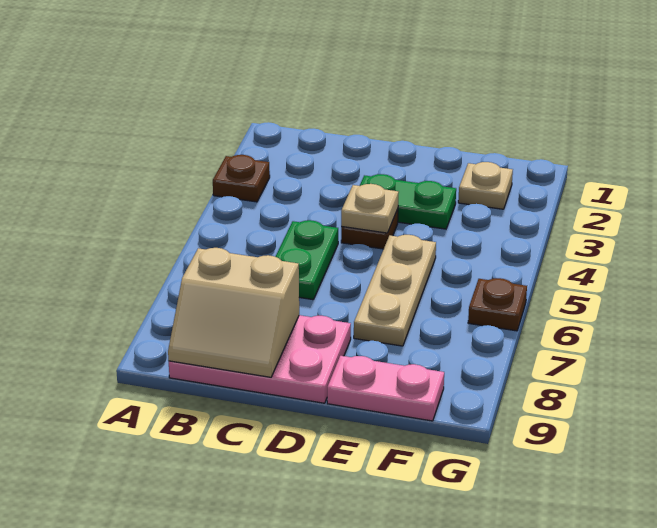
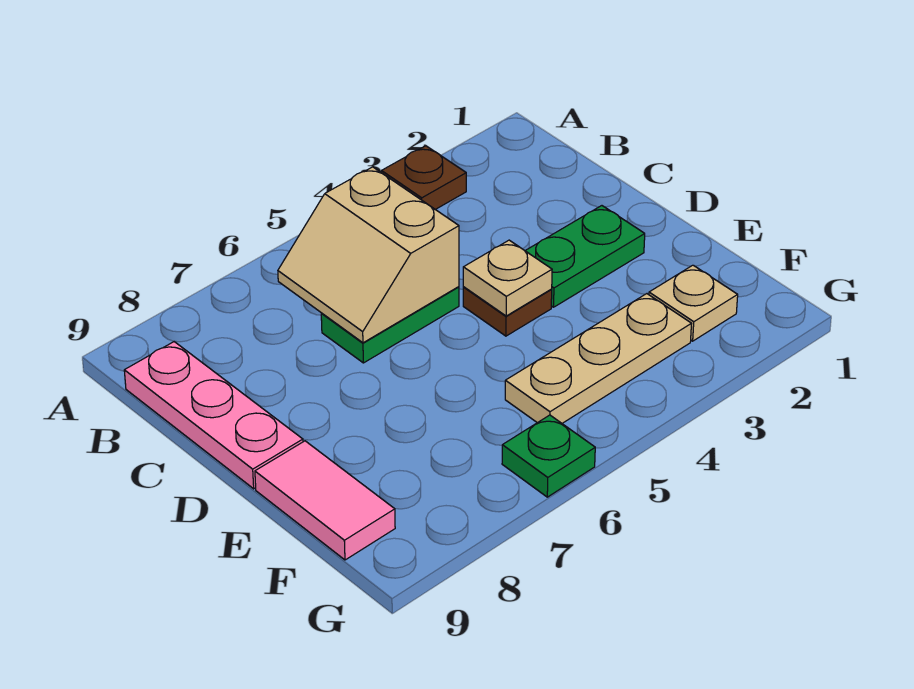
pink 2x3 plate [169,315,351,403] -> pink 1x3 plate [124,342,303,489]
tan 2x2 slope [168,248,299,377] -> tan 2x2 slope moved to [278,167,459,343]
green 1x2 plate [360,174,456,229] -> green 1x2 plate turned to [525,206,645,307]
tan 1x3 plate [354,235,436,346] -> tan 1x3 plate moved to [505,294,691,423]
pink 1x2 plate [327,356,444,421] -> pink 1x2 tile [255,441,395,560]
brown 1x1 plate [468,278,527,331] -> green 1x1 plate [502,415,595,497]

